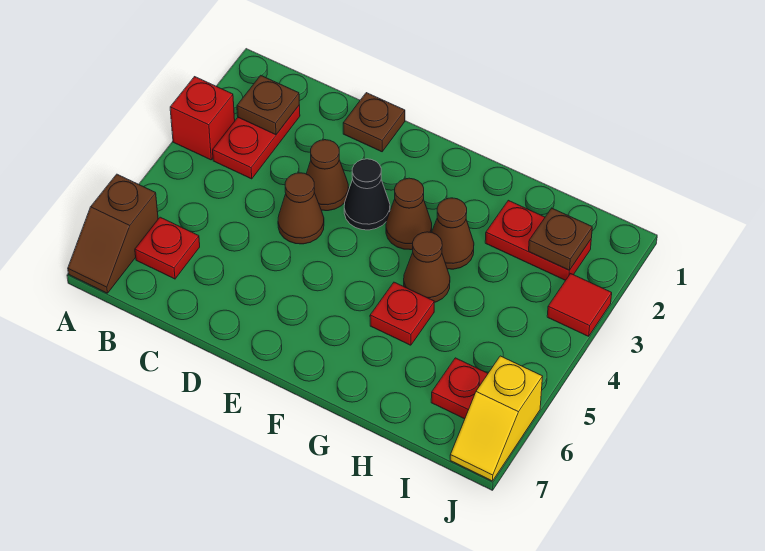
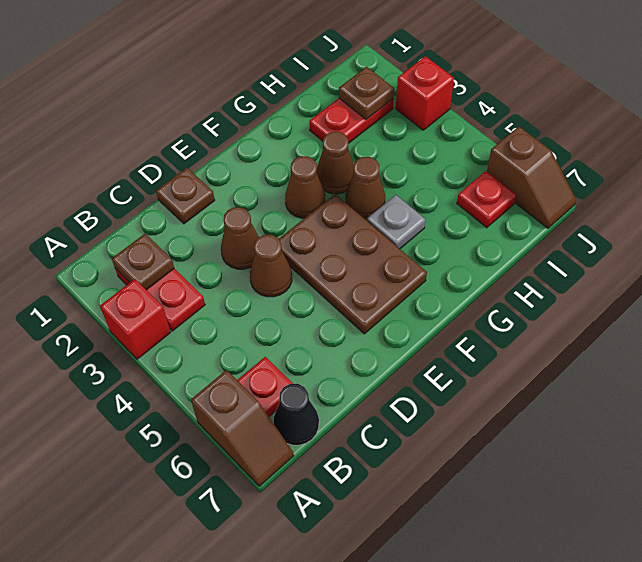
black 1x1 cone [344,159,390,230] -> black 1x1 cone moved to [274,384,319,445]
none -> brown 2x3 plate [279,194,427,334]
red 1x1 plate [370,282,434,345] -> grey 1x1 plate [367,195,426,249]
red 1x1 tile [547,274,612,336] -> red 1x1 brick [396,56,454,130]
yellow 1x2 slope [450,356,543,481] -> brown 1x2 slope [487,126,576,228]

